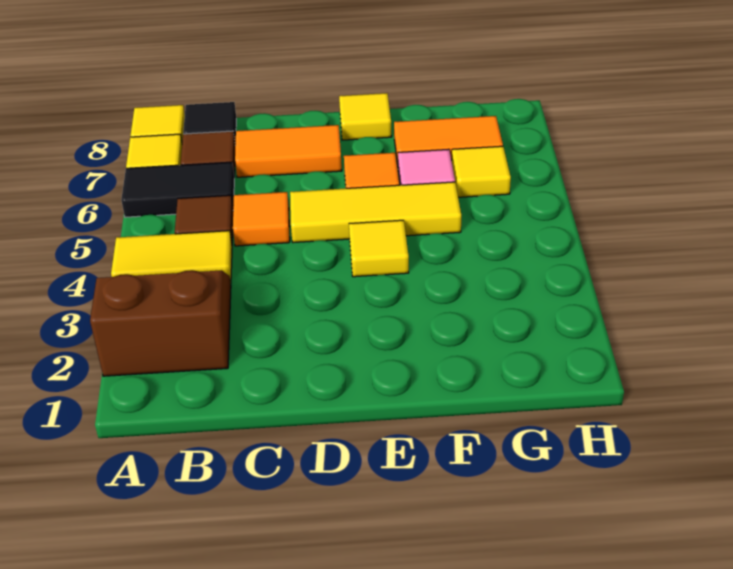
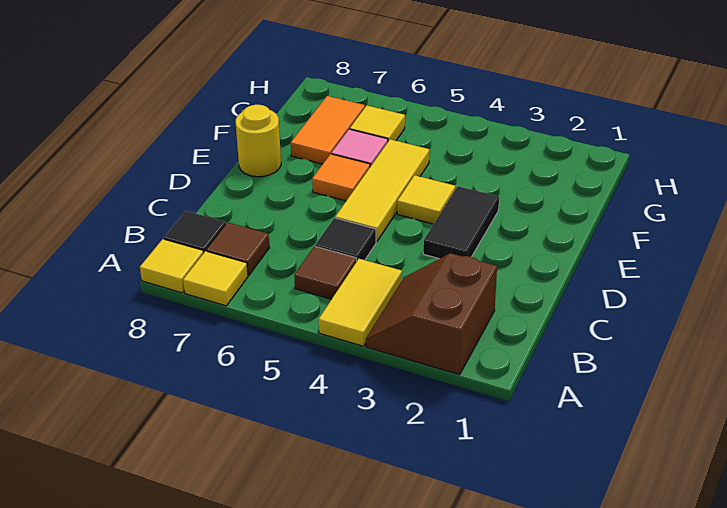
black 1x2 tile [121,162,234,217] -> black 1x2 tile moved to [423,186,499,259]
orange 1x1 tile [233,192,290,246] -> black 1x1 tile [315,218,376,260]
orange 1x2 tile [235,125,342,177] -> none
yellow 1x1 tile [339,93,392,140] -> yellow 1x1 round brick [236,105,281,177]

